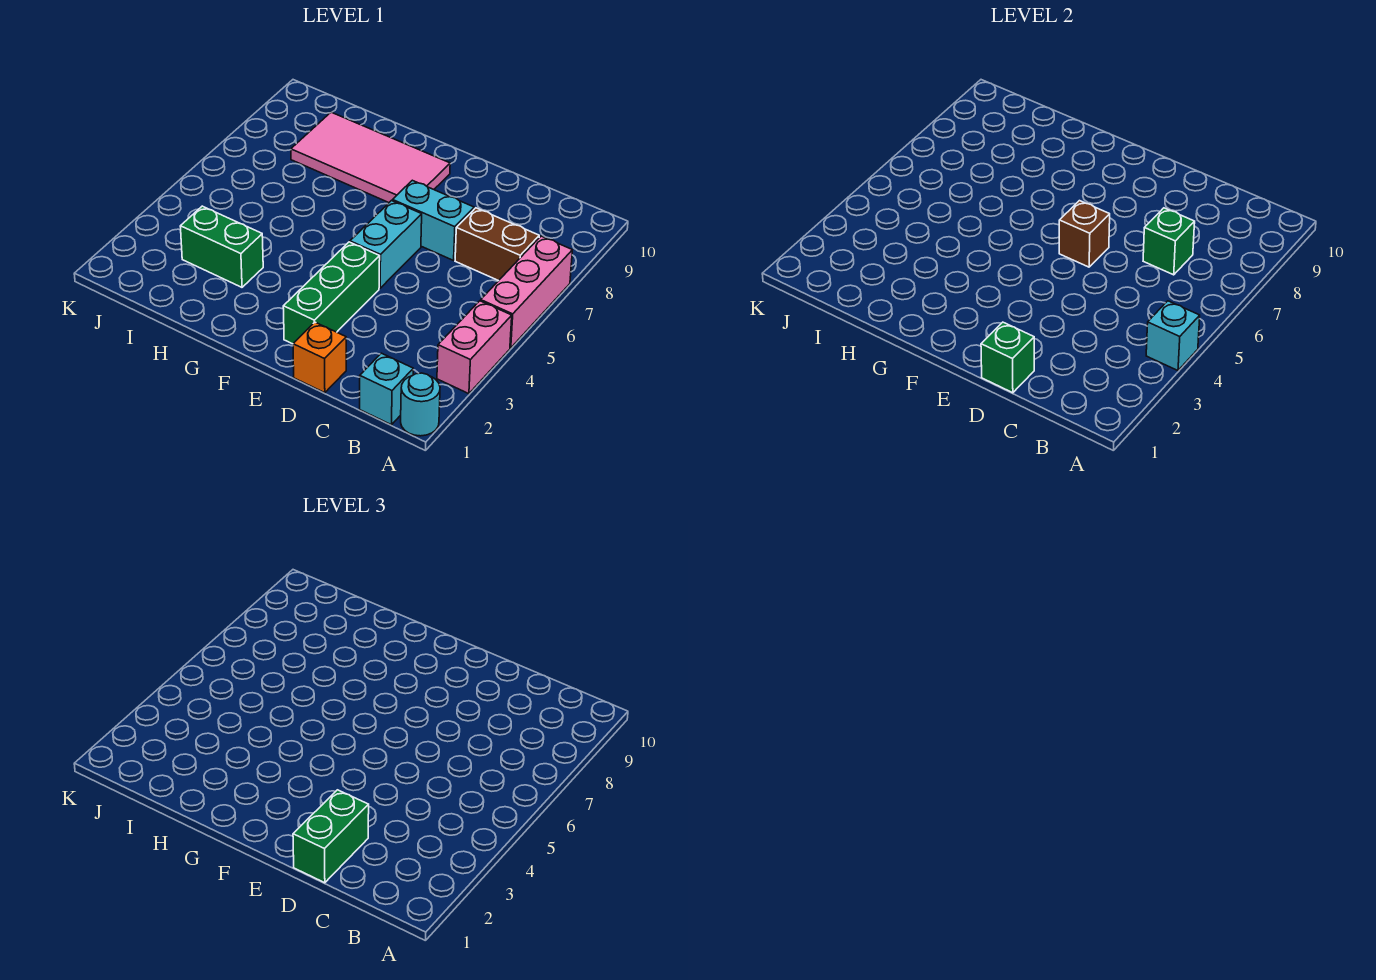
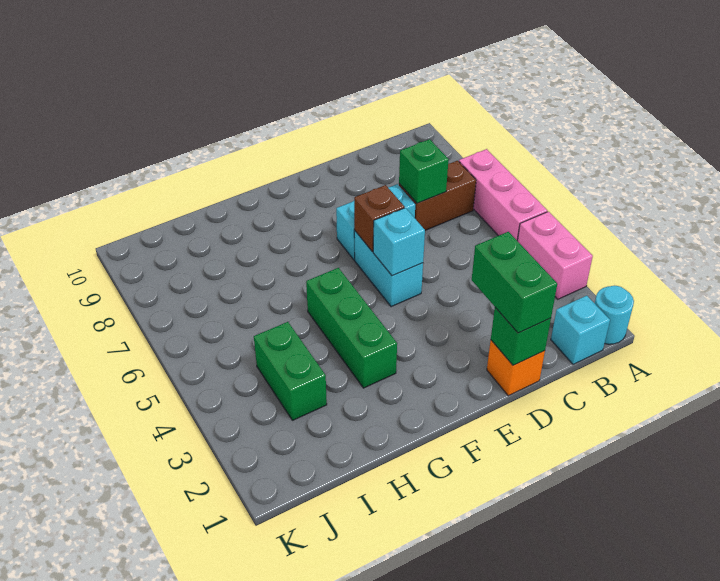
cyan 1x1 brick [1146,301,1200,371] -> cyan 1x1 brick moved to [373,208,425,276]
green 1x3 brick [283,242,380,344] -> green 1x3 brick moved to [306,268,397,388]
pink 2x4 tile [291,112,450,203] -> none
green 1x2 brick [180,206,263,287] -> green 1x2 brick turned to [254,322,327,420]

